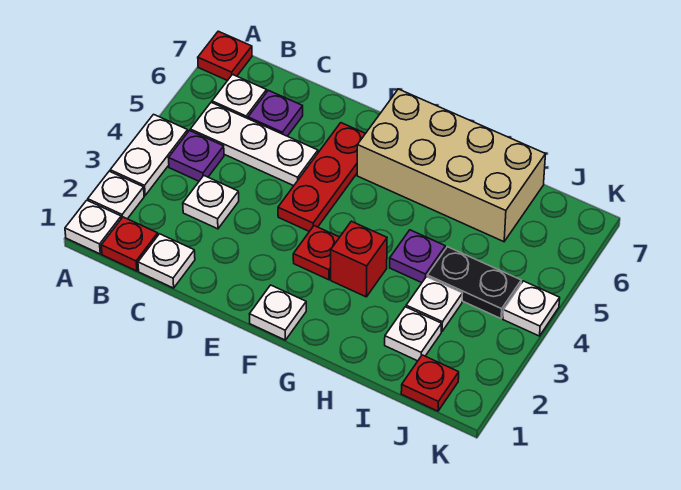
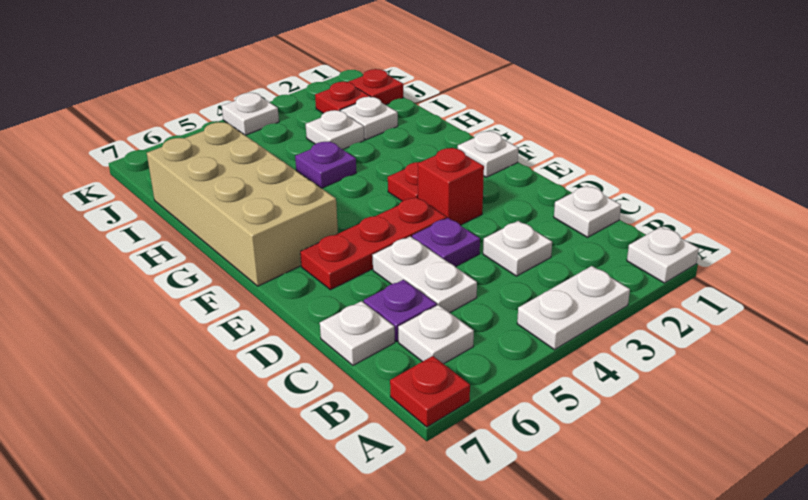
white 1x1 plate [88,171,144,219] -> white 1x1 plate moved to [320,301,395,365]
red 1x1 plate [101,217,158,271] -> red 1x1 plate moved to [315,82,371,113]
purple 1x1 plate [169,131,224,181] -> purple 1x1 plate moved to [412,218,480,267]
white 1x3 plate [190,102,318,186] -> white 1x2 plate [373,236,477,313]
red 1x1 brick [331,221,387,297] -> red 1x1 brick moved to [418,148,484,225]
black 1x2 plate [427,247,521,319] -> none

